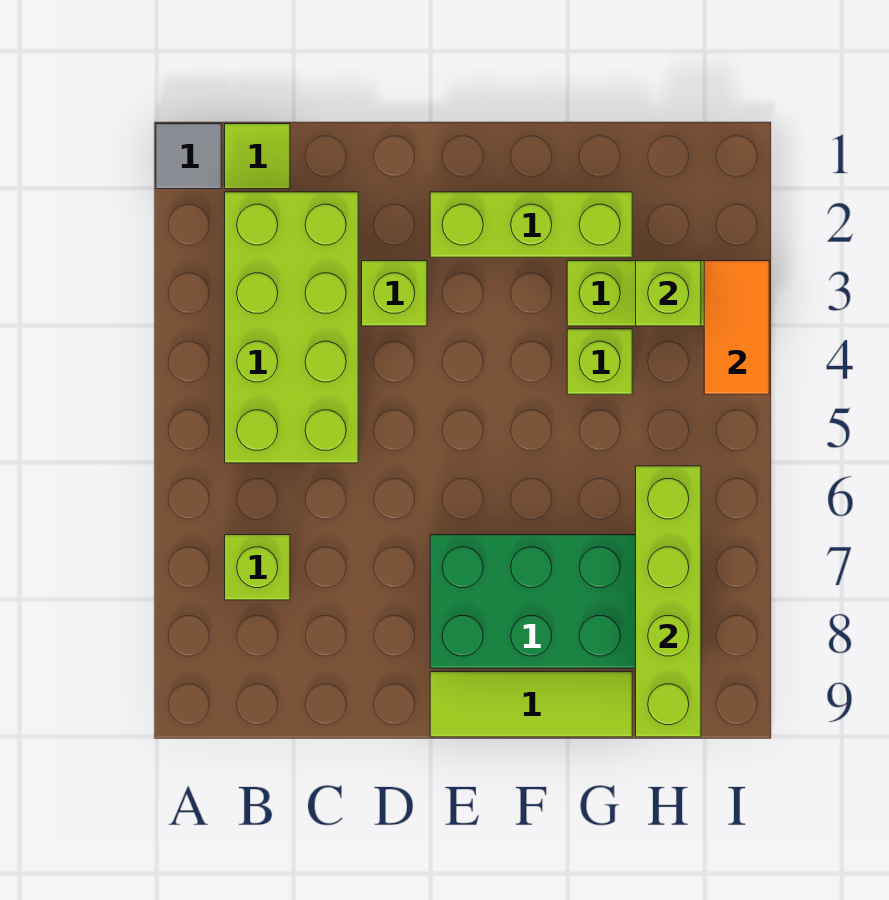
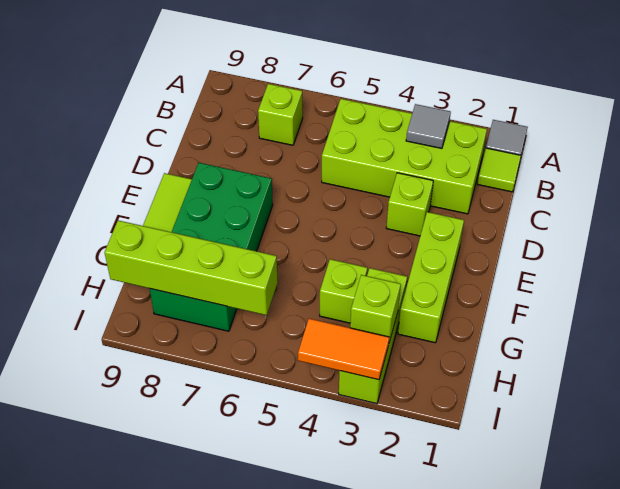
none -> grey 1x1 tile [406,104,451,149]

